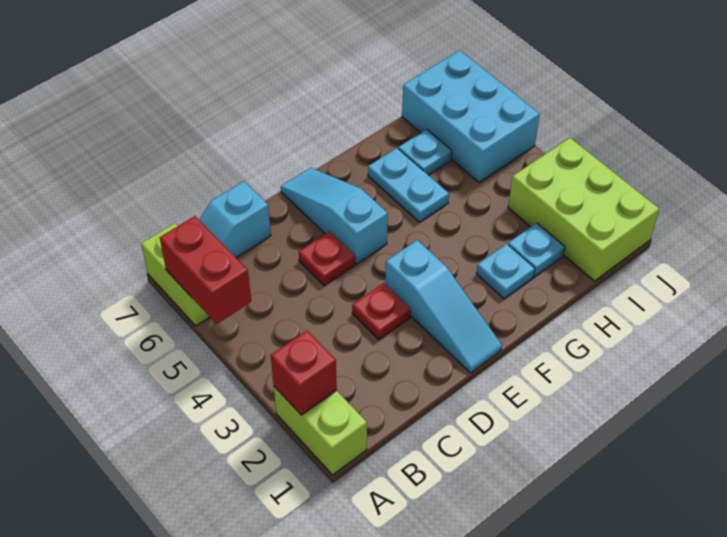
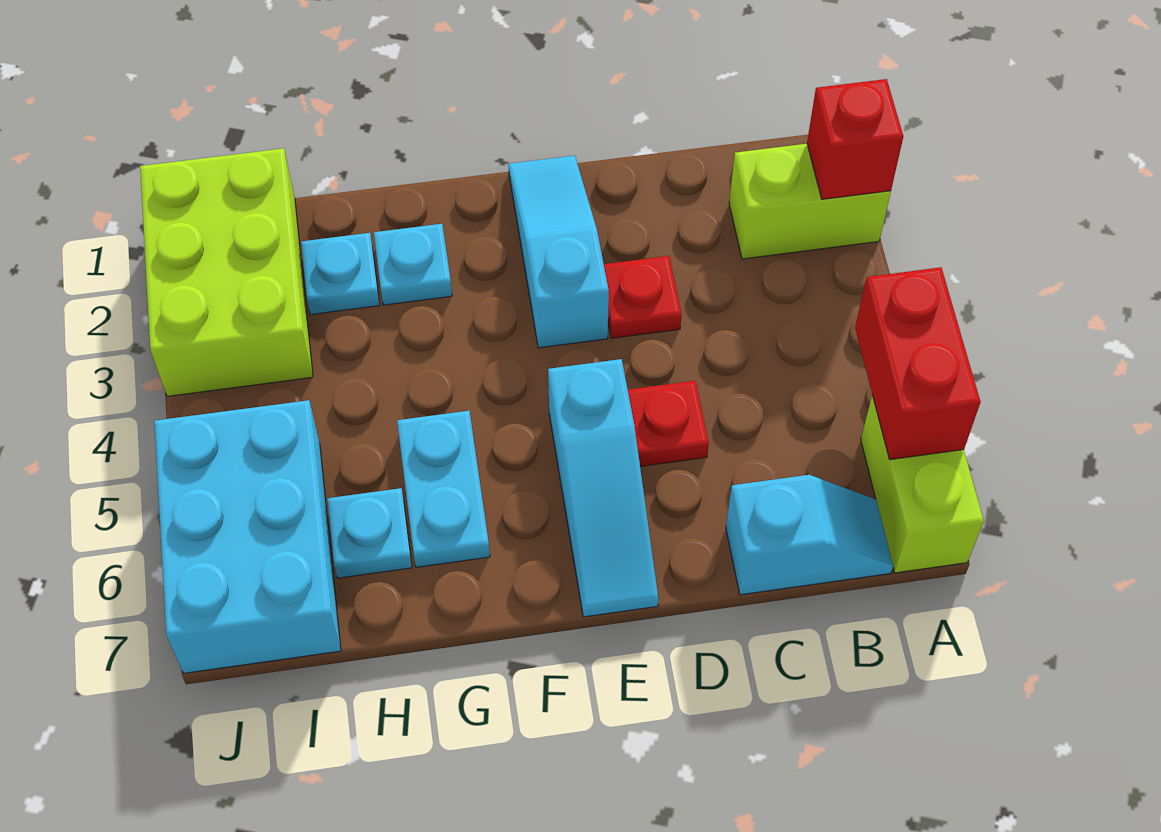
lime 1x2 brick [274,386,367,475] -> lime 1x2 brick turned to [729,144,891,259]

